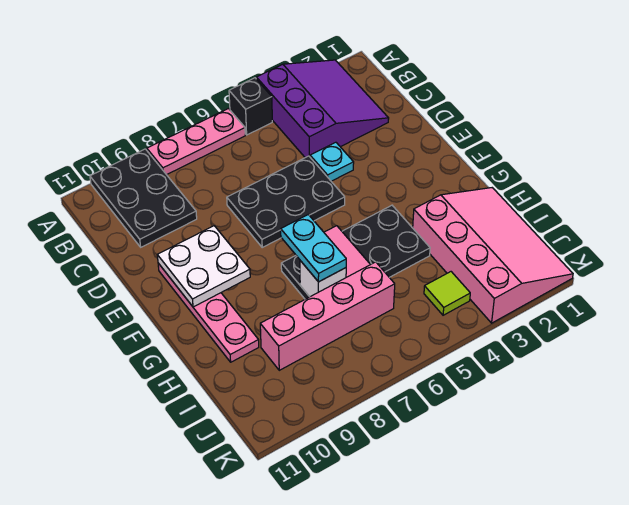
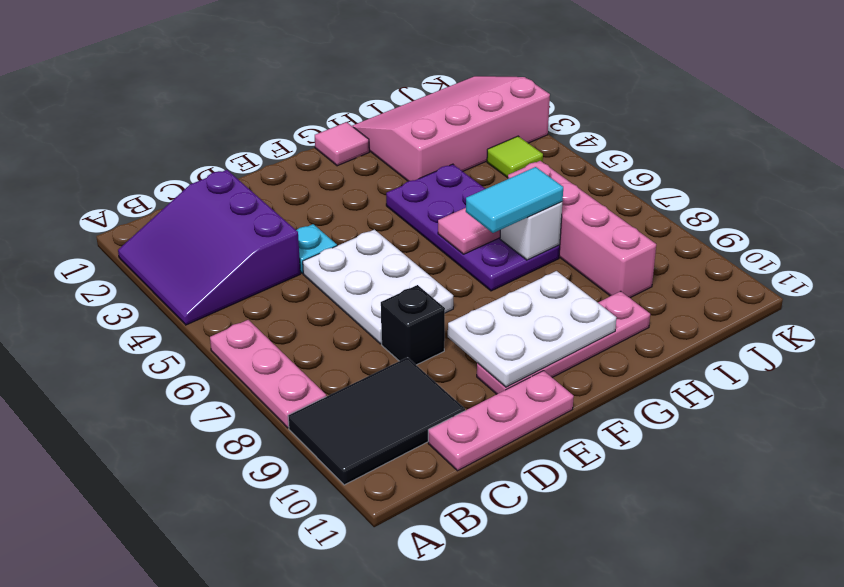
purple 3x3 slope [256,60,389,158] -> purple 3x3 slope turned to [118,170,300,325]
black 1x1 brick [229,78,272,135] -> black 1x1 brick moved to [381,285,445,365]
black 2x3 plate [90,149,197,247] -> black 2x3 tile [288,357,465,485]
none -> pink 1x3 plate [428,371,574,471]
black 2x3 plate [227,156,345,247] -> white 2x3 plate [303,230,453,344]
white 2x2 plate [157,226,250,307] -> white 2x3 plate [448,271,616,387]
none -> pink 1x1 tile [315,122,369,166]
black 2x4 plate [281,205,430,299] -> purple 2x4 plate [386,164,560,291]
cyan 1x2 plate [281,215,346,282] -> cyan 1x2 tile [466,167,563,233]

